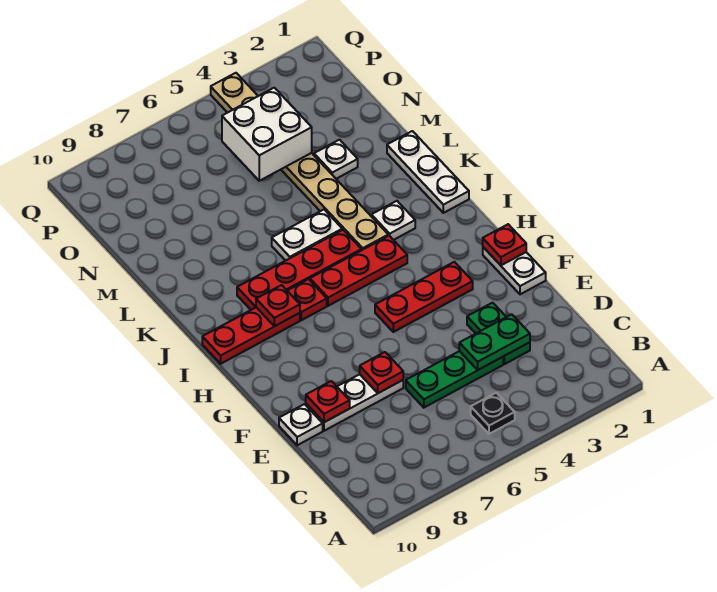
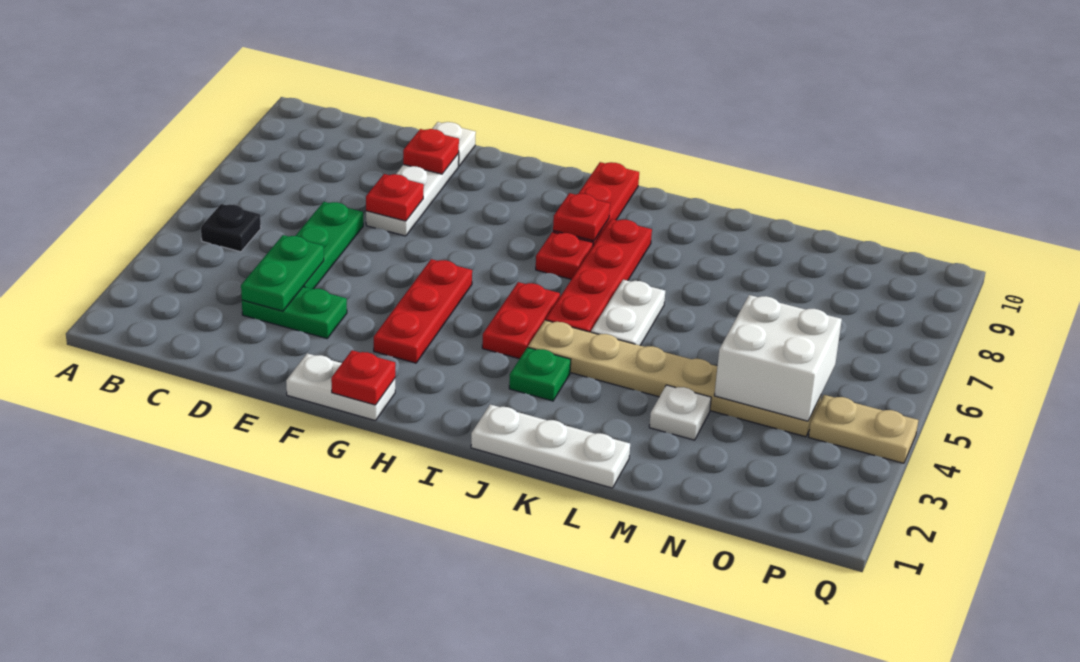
red 1x3 plate [310,236,407,306] -> red 1x2 plate [482,282,560,359]
white 1x1 plate [371,201,415,240] -> green 1x1 plate [509,347,571,401]

